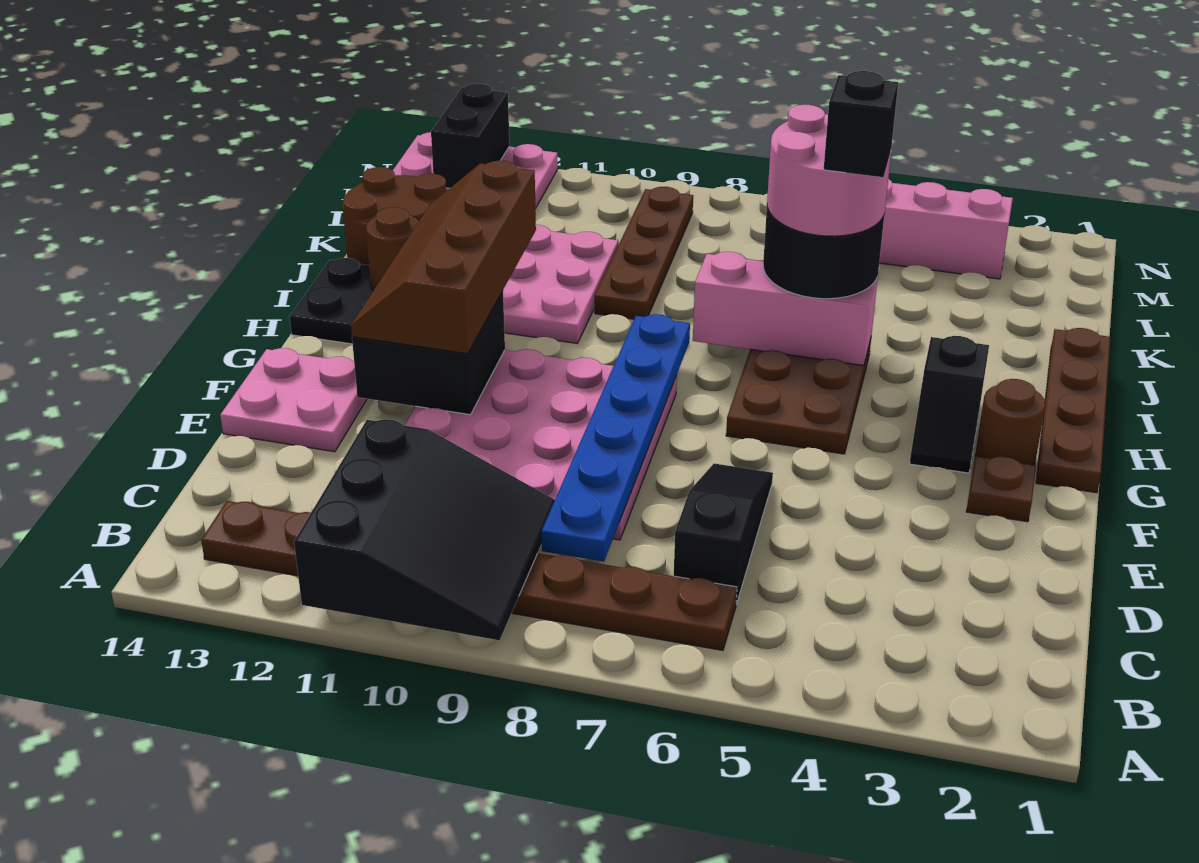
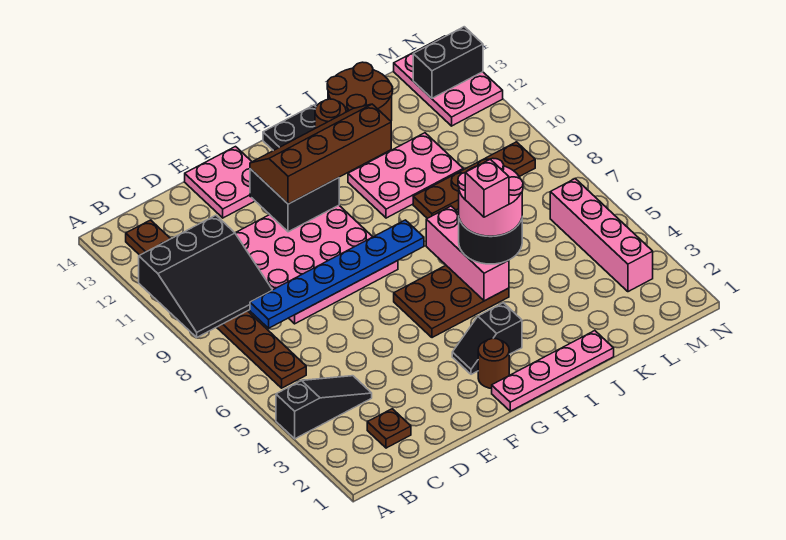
black 1x3 slope [674,463,773,604] -> black 1x3 slope moved to [276,376,372,439]
brown 1x1 plate [966,456,1036,522] -> brown 1x1 plate moved to [367,409,411,448]
brown 1x4 plate [1036,328,1110,493] -> pink 1x4 plate [492,331,614,411]
black 1x1 brick [824,71,898,177] -> pink 1x1 brick [465,159,509,217]

